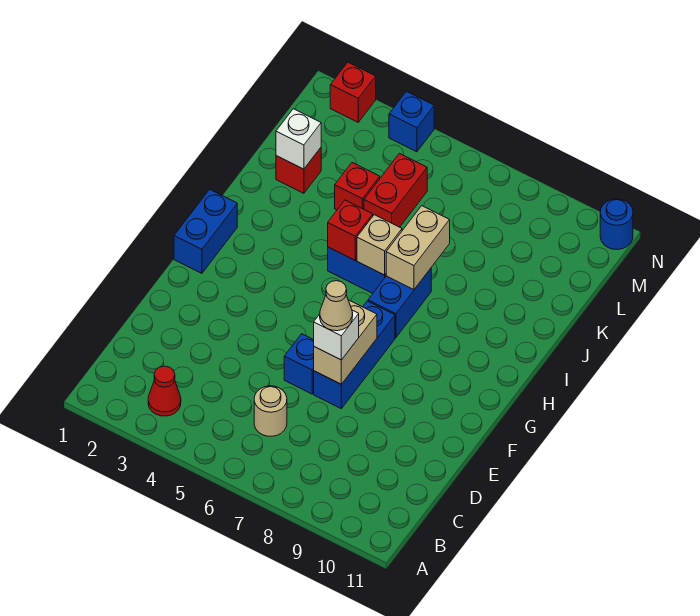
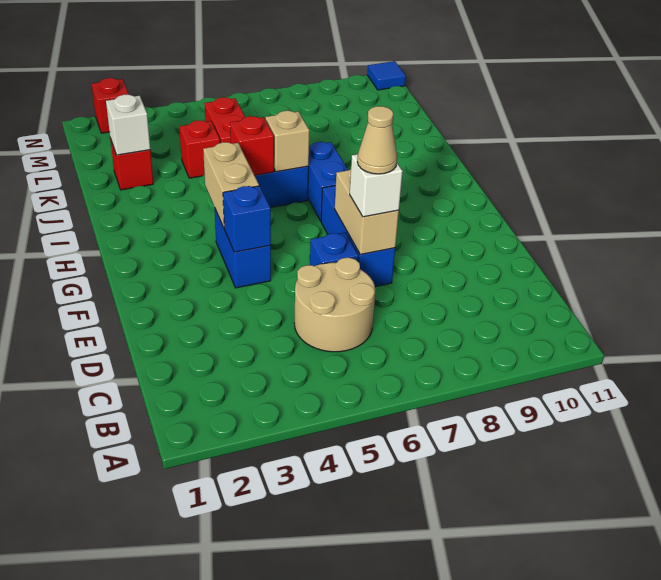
red 1x1 cone [148,366,181,416] -> none
tan 1x1 round brick [254,386,287,436] -> tan 2x2 round brick [294,258,375,352]
blue 1x2 brick [174,189,237,273] -> blue 1x2 brick moved to [215,209,271,288]
tan 1x2 brick [386,206,450,290] -> tan 1x2 brick moved to [203,142,259,228]
blue 1x1 brick [389,92,434,152] -> blue 1x1 brick moved to [223,186,271,252]
blue 1x1 round brick [600,199,633,250] -> blue 1x1 tile [367,61,406,90]

